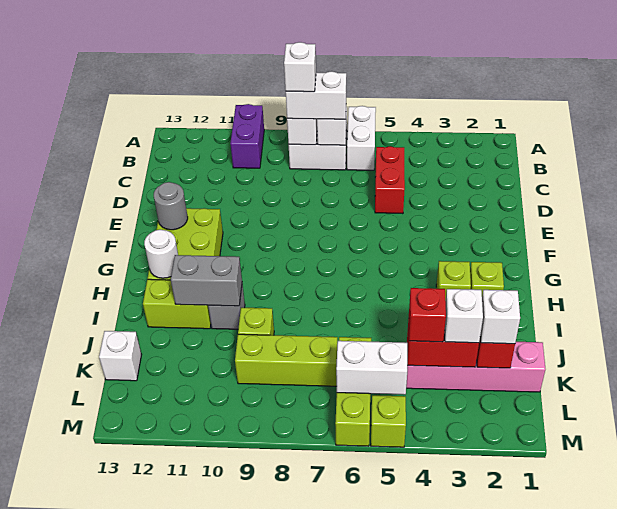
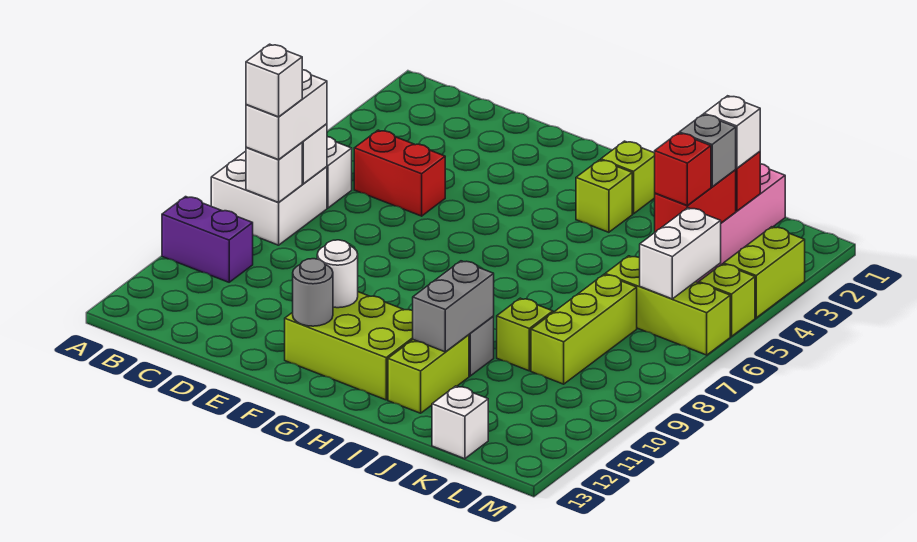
white 1x1 round brick [144,230,178,278] -> white 1x1 round brick moved to [317,240,358,308]
white 1x1 brick [444,289,483,343] -> grey 1x1 brick [679,114,736,187]
none -> lime 1x2 brick [724,227,805,318]

